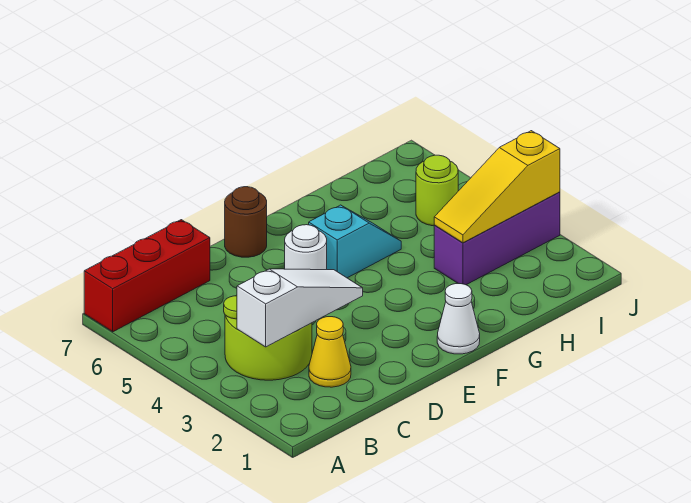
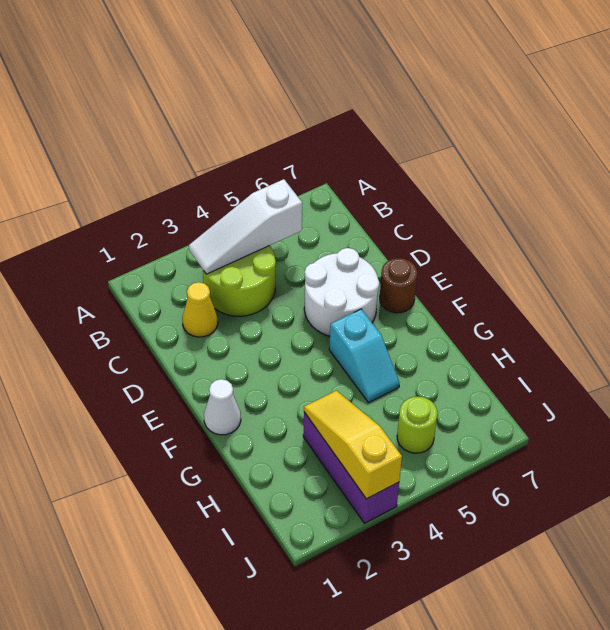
red 1x3 brick [84,220,210,332] -> none
white 1x3 slope [237,269,363,347] -> white 1x3 slope turned to [189,179,302,274]
white 1x1 round brick [285,225,327,270] -> white 2x2 round brick [304,248,379,336]

